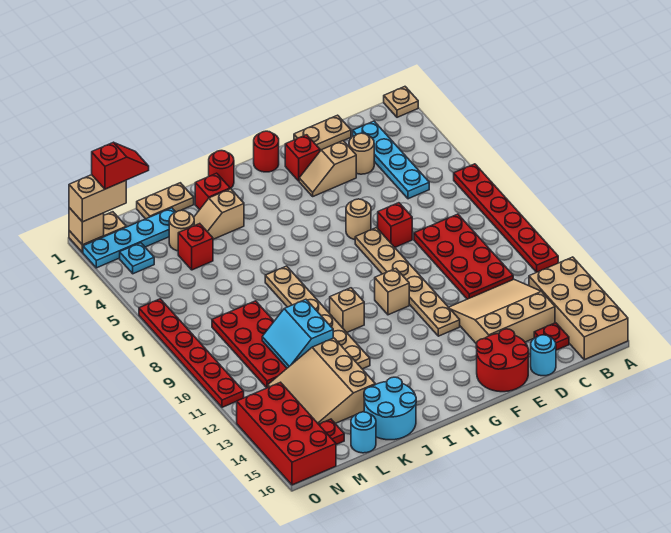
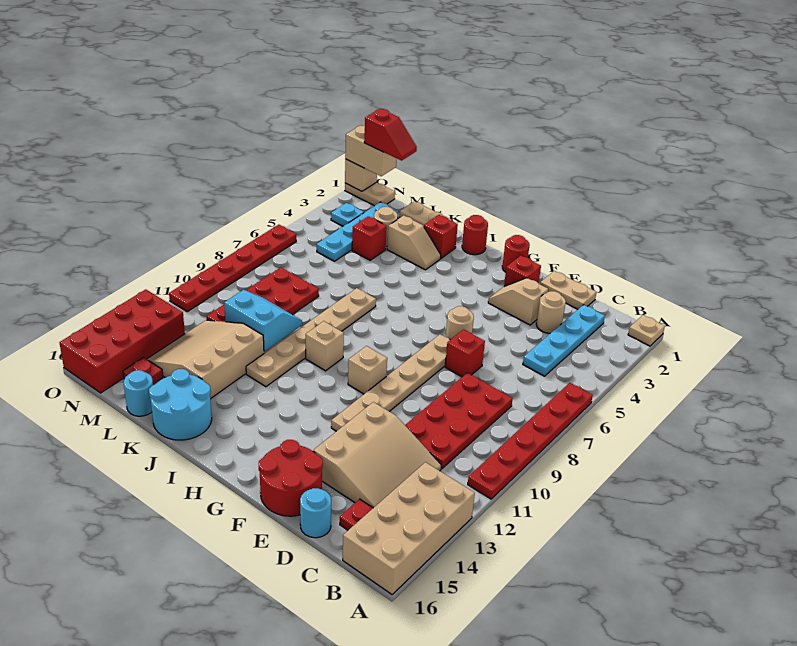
tan 3x3 slope [449,279,555,344] -> tan 3x3 slope turned to [313,402,441,508]
tan 1x2 slope [194,189,244,239] -> tan 1x2 slope turned to [387,215,441,270]
cyan 2x2 slope [262,299,333,368] -> cyan 2x2 slope turned to [224,290,302,351]
cyan 1x4 plate [83,208,175,268] -> cyan 1x4 plate turned to [317,202,398,261]

